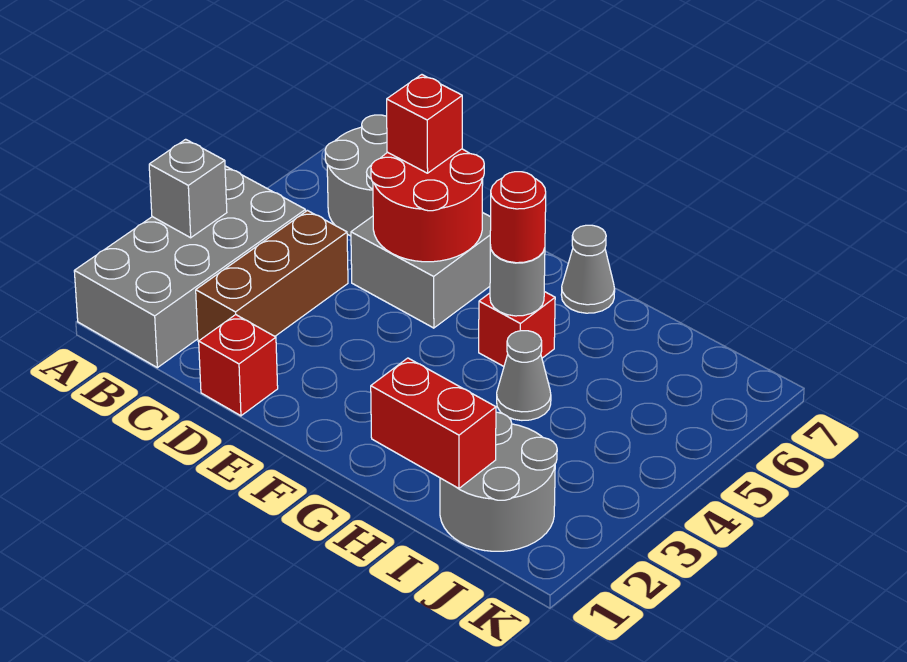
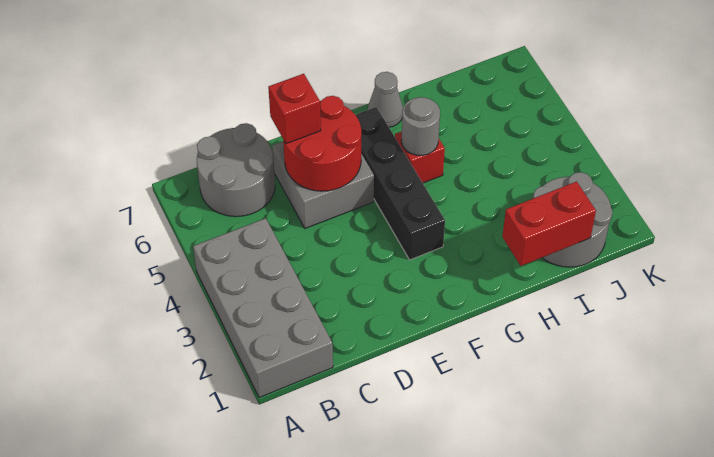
grey 1x1 brick [149,139,227,238] -> none
brown 1x3 brick [196,211,348,342] -> none
red 1x1 brick [199,315,278,416] -> none
none -> black 1x4 brick [356,107,445,260]
red 1x1 round brick [490,172,546,263] -> none
grey 1x1 cone [497,331,551,420] -> none

